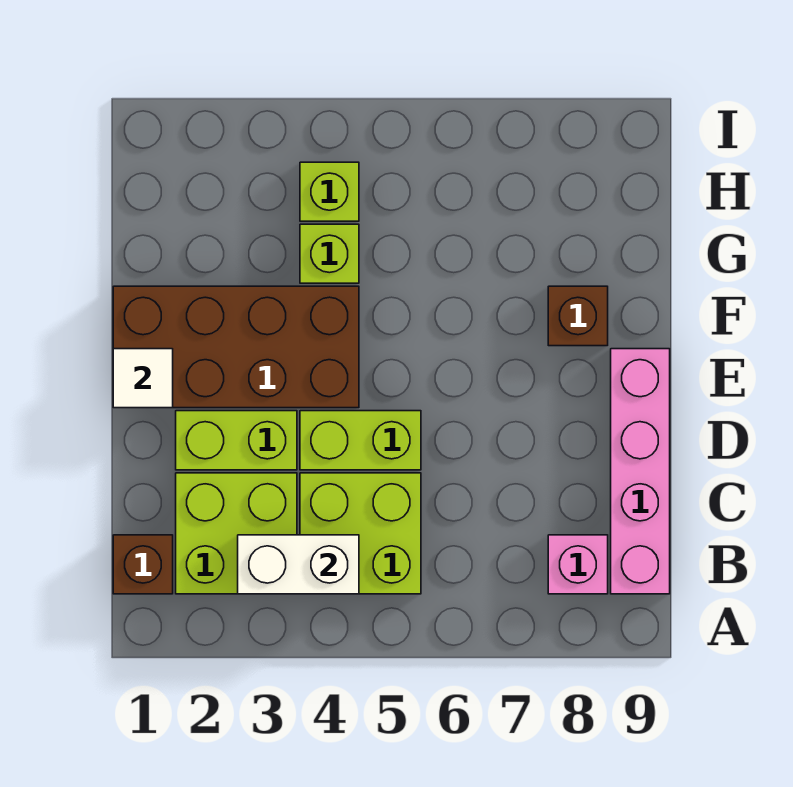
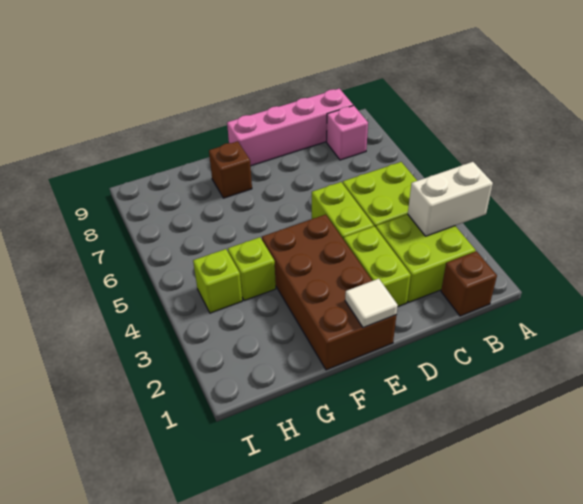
white 1x2 brick [238,535,359,594] -> white 1x2 brick turned to [408,162,493,236]

